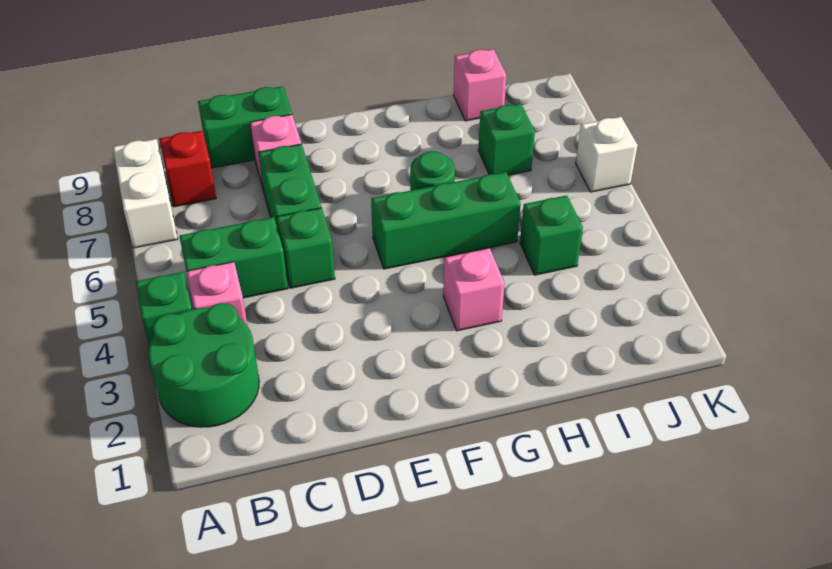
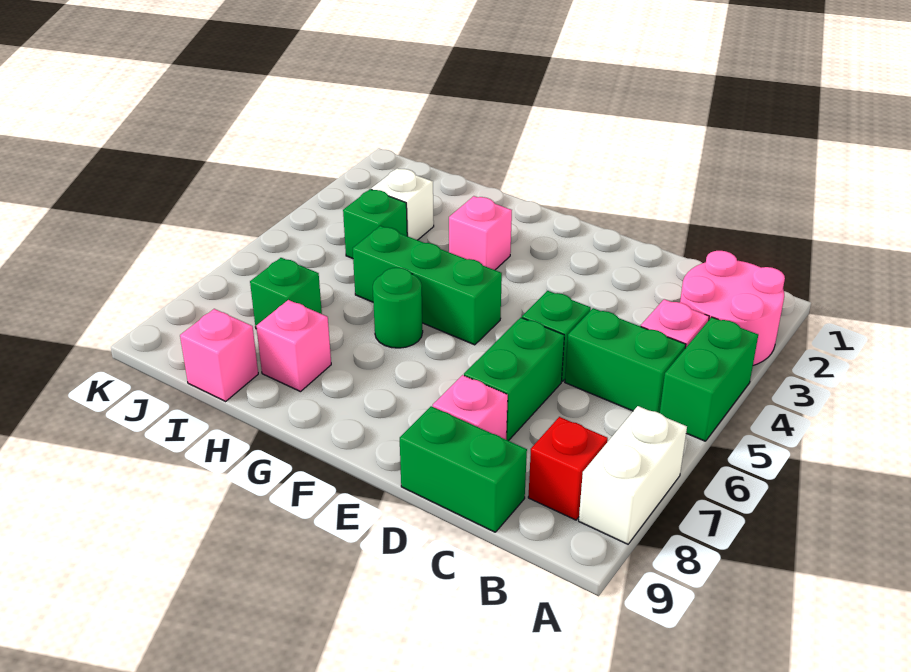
green 2x2 round brick [148,303,259,427] -> pink 2x2 round brick [680,251,785,365]
green 1x1 brick [136,272,192,345] -> green 1x2 brick [660,317,758,441]
none -> pink 1x1 brick [256,300,331,392]
white 1x1 brick [576,117,638,192] -> white 1x1 brick moved to [371,168,434,240]

